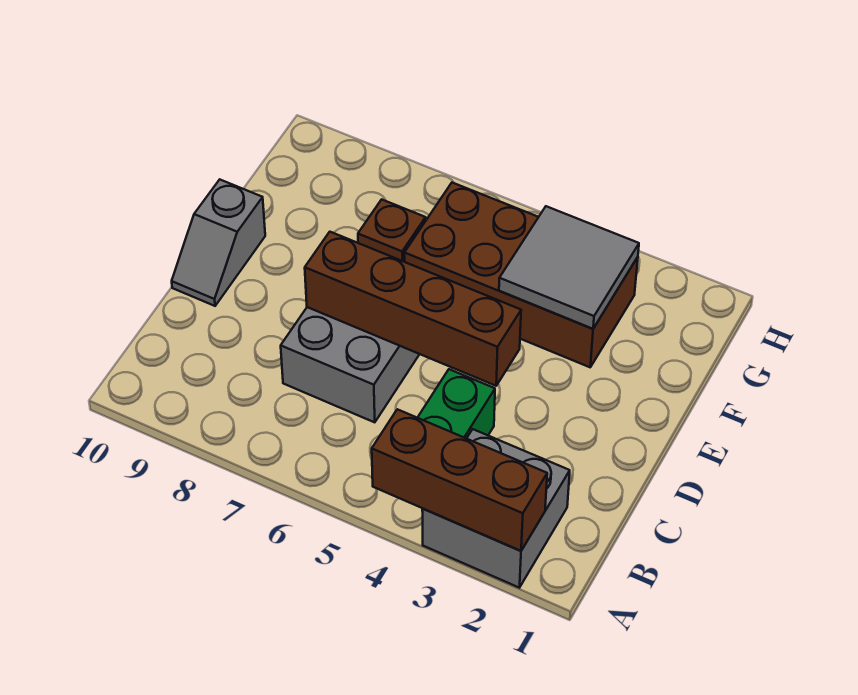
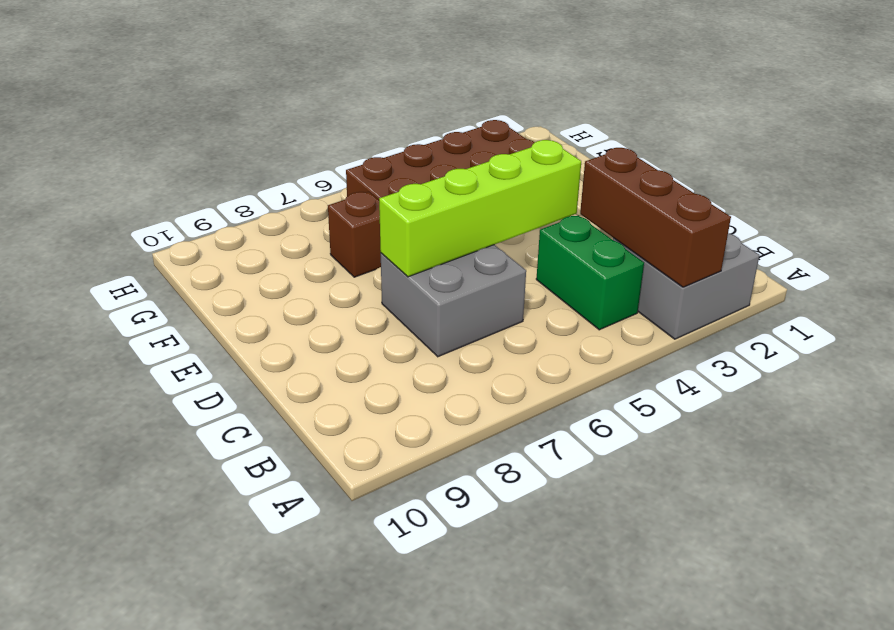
brown 1x3 brick [372,409,547,551] -> brown 1x3 brick turned to [580,148,731,287]
brown 1x4 brick [305,232,521,386] -> lime 1x4 brick [379,140,581,277]
grey 1x2 slope [172,180,265,306] -> none
grey 2x2 tile [499,206,639,329] -> none

